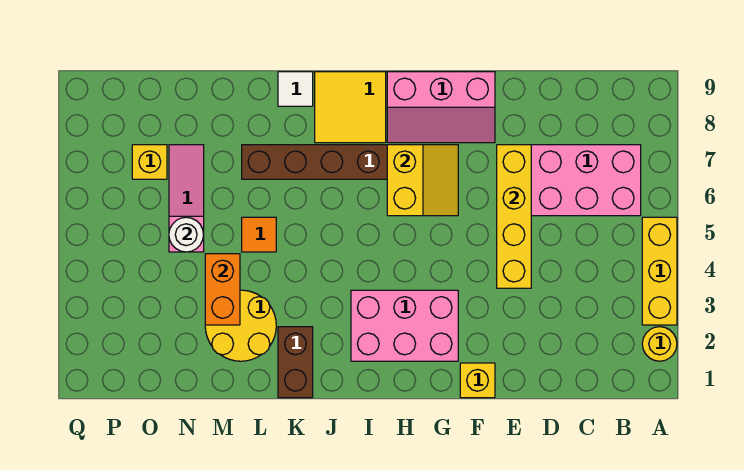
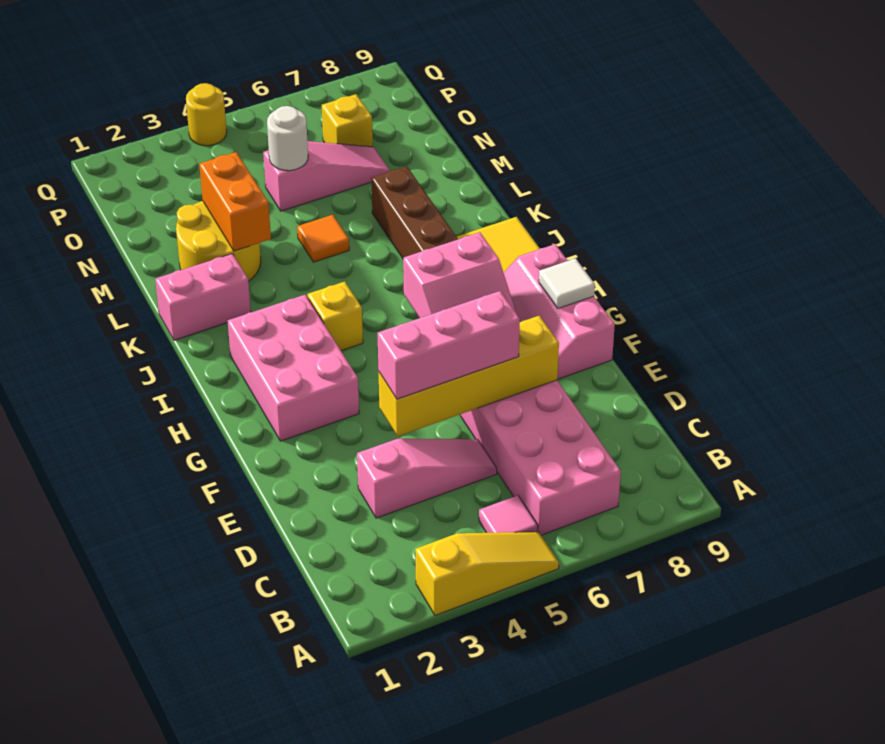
yellow 1x1 round brick [642,327,677,361] -> yellow 1x1 round brick moved to [186,83,227,146]
yellow 1x3 brick [642,217,677,325] -> yellow 1x3 slope [415,532,559,615]
none -> pink 1x1 tile [479,495,538,533]
none -> pink 1x3 slope [357,439,497,518]
none -> pink 1x3 brick [377,291,520,399]
yellow 1x1 brick [460,363,495,398] -> yellow 1x1 brick moved to [307,282,363,351]
yellow 2x2 slope [387,145,458,216] -> pink 2x2 slope [403,232,517,318]
brown 1x2 brick [278,327,313,398] -> pink 1x2 brick [155,254,251,340]
white 1x1 tile [278,72,313,106] -> white 1x1 tile moved to [539,258,595,308]
orange 1x2 brick [205,254,240,325] -> orange 1x2 brick turned to [199,152,271,251]

